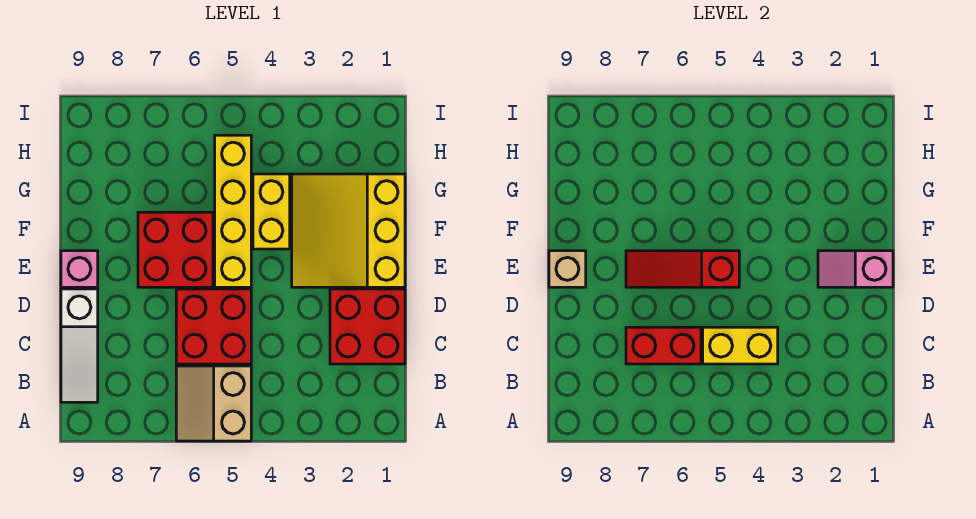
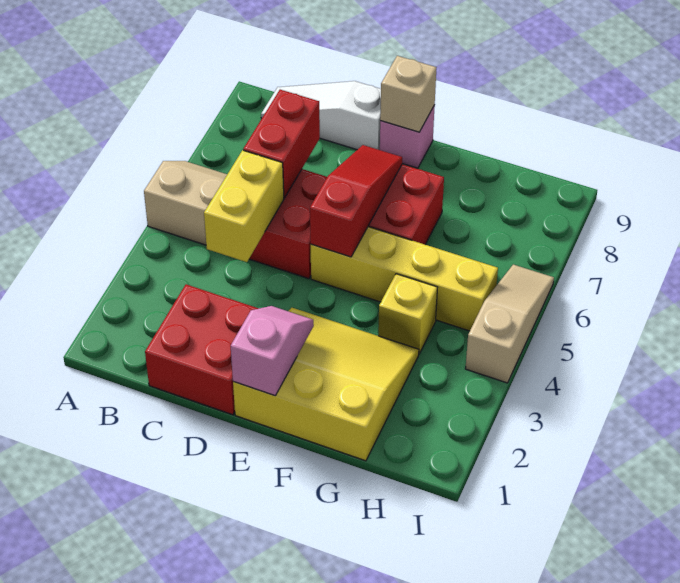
yellow 1x2 brick [253,174,290,249] -> yellow 1x1 brick [378,274,437,354]
none -> tan 1x3 slope [465,265,554,383]

